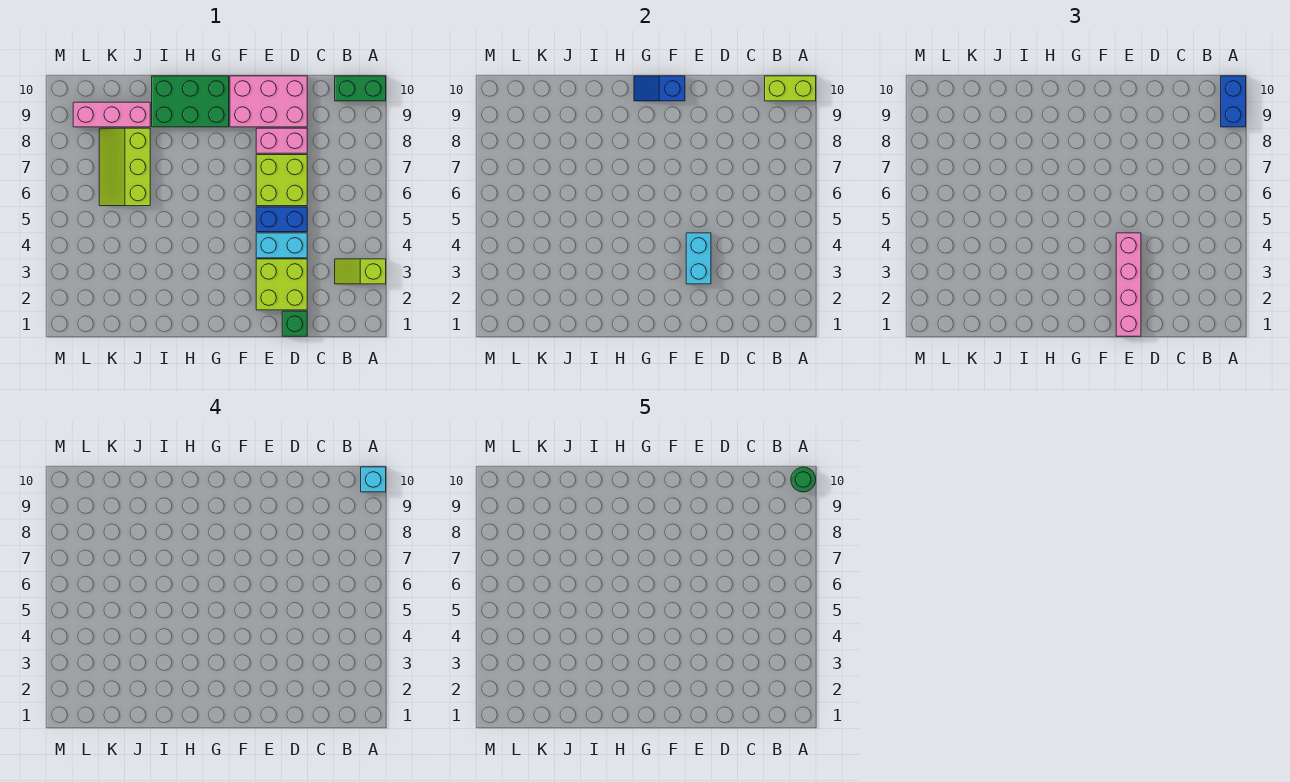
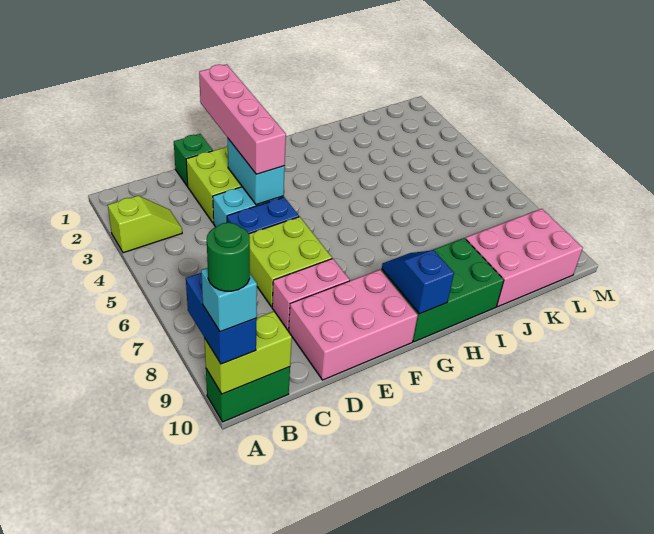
blue 1x2 slope [634,76,685,101] -> blue 1x2 slope turned to [382,250,454,314]
lime 2x3 slope [99,128,150,206] -> none
pink 1x3 brick [73,102,150,127] -> pink 2x3 brick [465,209,583,307]

